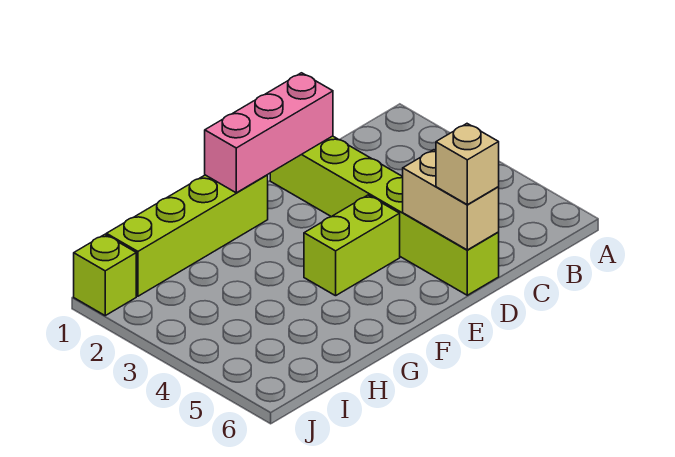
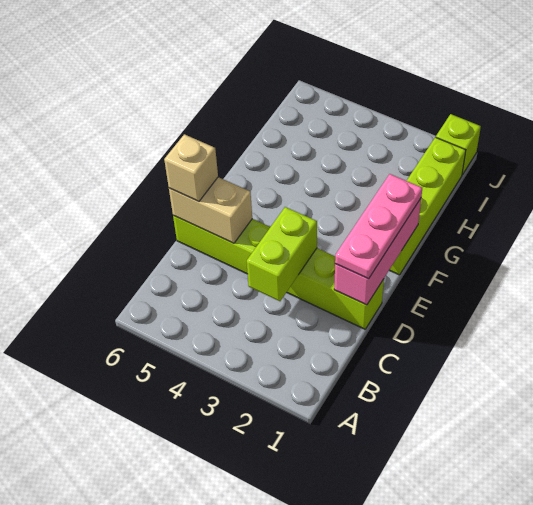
none -> pink 1x3 plate [335,174,422,279]
lime 1x2 brick [304,195,400,296] -> lime 1x2 brick moved to [247,207,317,301]

